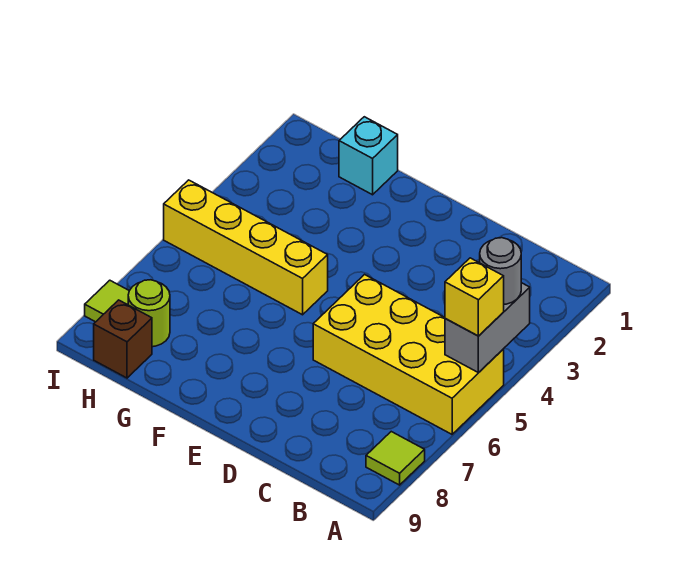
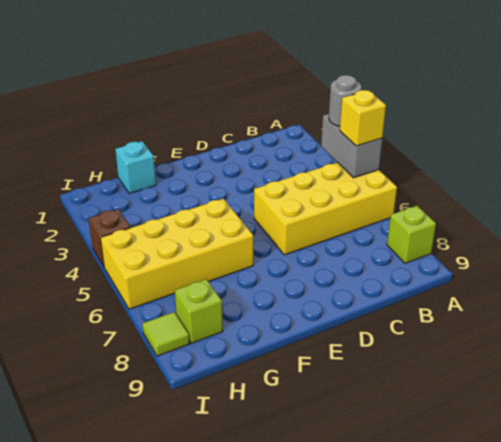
lime 1x1 tile [366,432,425,485] -> lime 1x1 brick [387,206,436,263]
yellow 1x4 brick [164,180,328,315] -> yellow 2x4 brick [100,199,253,309]
lime 1x1 round brick [128,280,170,347] -> lime 1x1 brick [175,279,223,343]
brown 1x1 brick [94,300,152,378] -> brown 1x1 brick moved to [89,209,131,266]

